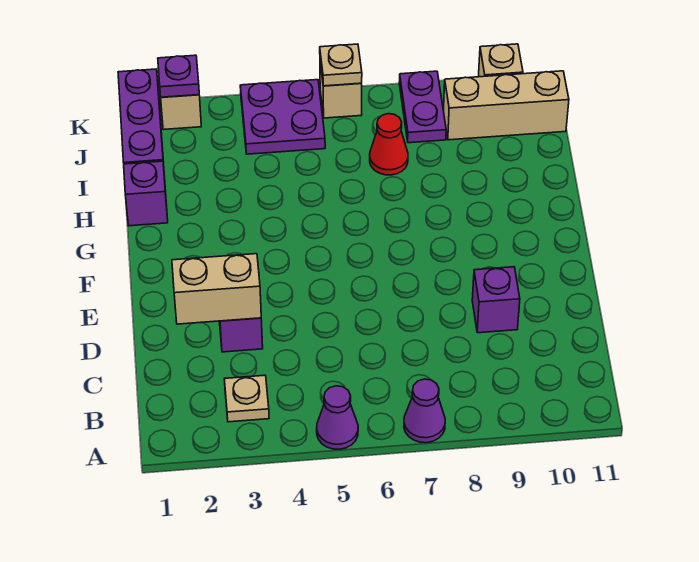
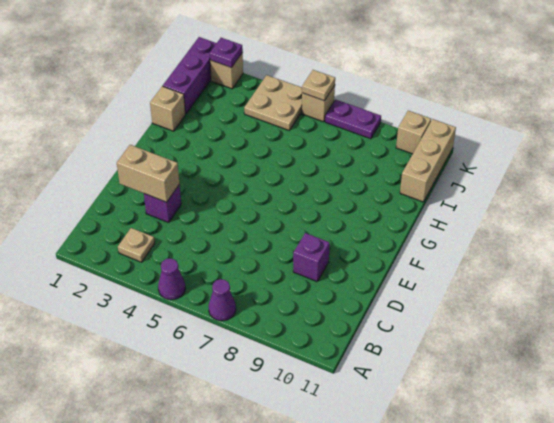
purple 1x1 brick [124,161,168,226] -> tan 1x1 brick [150,86,185,131]
red 1x1 cone [370,114,408,175] -> none
purple 2x2 plate [240,80,325,154] -> tan 2x2 plate [244,75,302,130]
purple 1x2 plate [399,71,446,143] -> purple 1x2 plate turned to [325,100,381,139]
tan 1x3 brick [443,71,569,140] -> tan 1x3 brick turned to [400,119,456,202]

